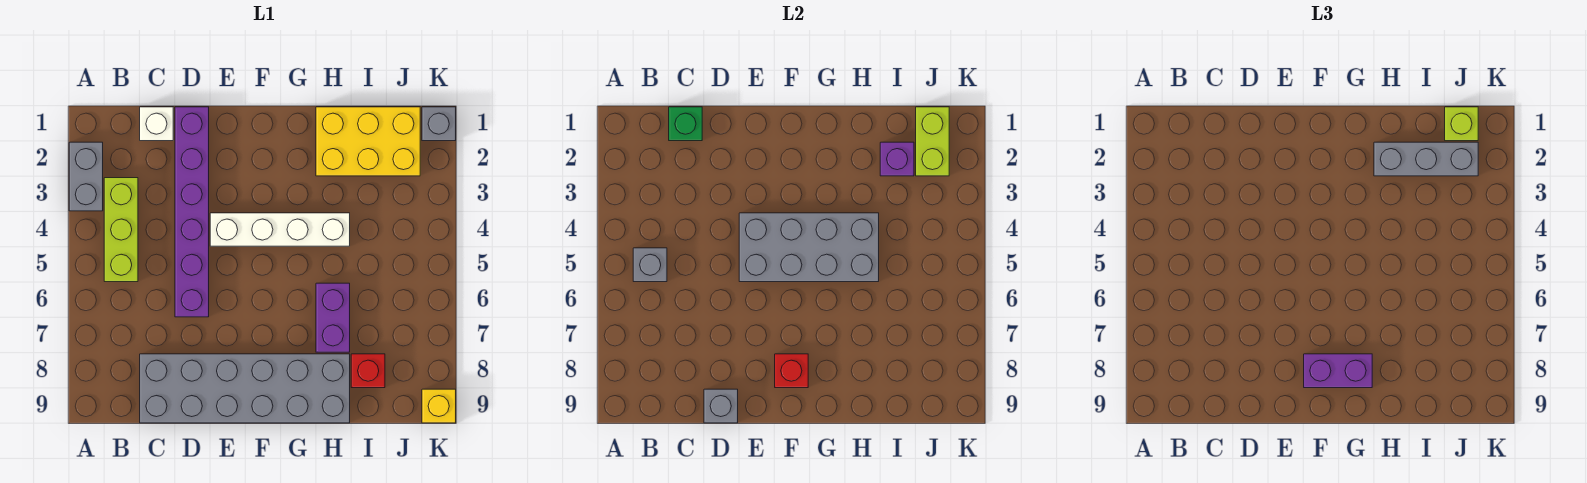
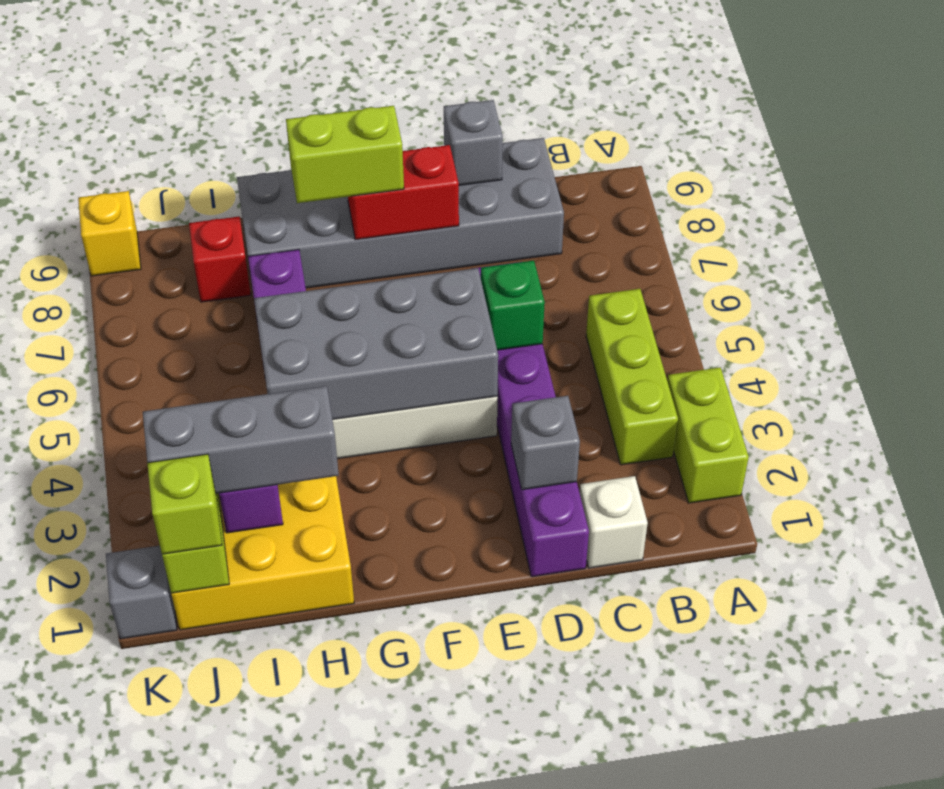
grey 1x2 brick [69,142,103,211] -> lime 1x2 brick [667,367,749,503]
grey 1x1 brick [633,248,667,282] -> grey 1x1 brick moved to [511,396,580,490]
green 1x1 brick [669,107,702,141] -> green 1x1 brick moved to [481,261,545,350]
red 1x1 brick [775,354,808,388] -> red 1x2 brick [348,145,459,240]
purple 1x2 brick [1304,354,1372,388] -> lime 1x2 brick [286,106,404,203]

